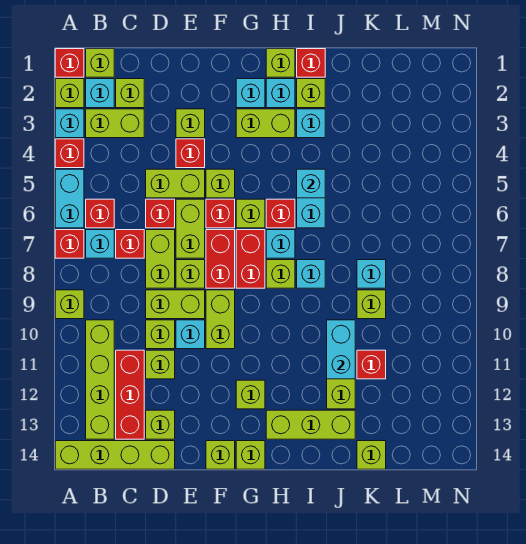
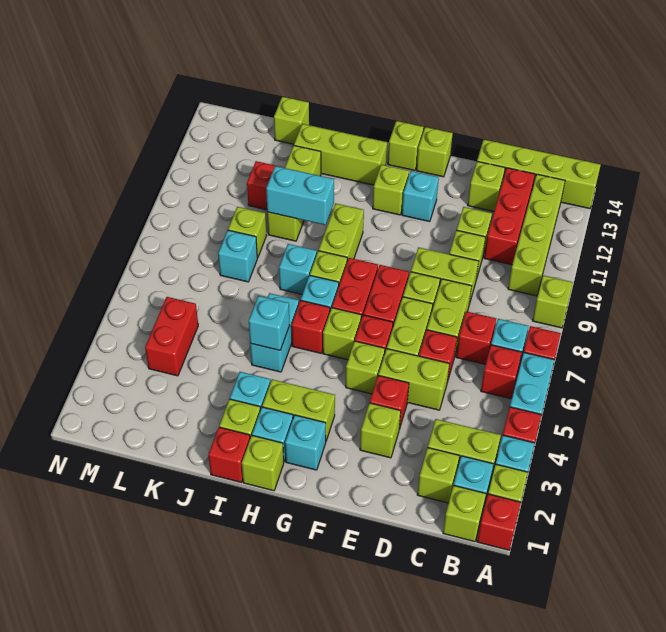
cyan 1x1 brick [176,320,205,349] -> cyan 1x1 brick moved to [402,171,439,222]
lime 1x2 brick [206,290,235,349] -> lime 1x2 brick moved to [319,203,364,261]
cyan 1x2 brick [327,320,355,379] -> cyan 1x2 brick turned to [266,166,334,225]
none -> red 1x2 brick [145,297,198,376]

